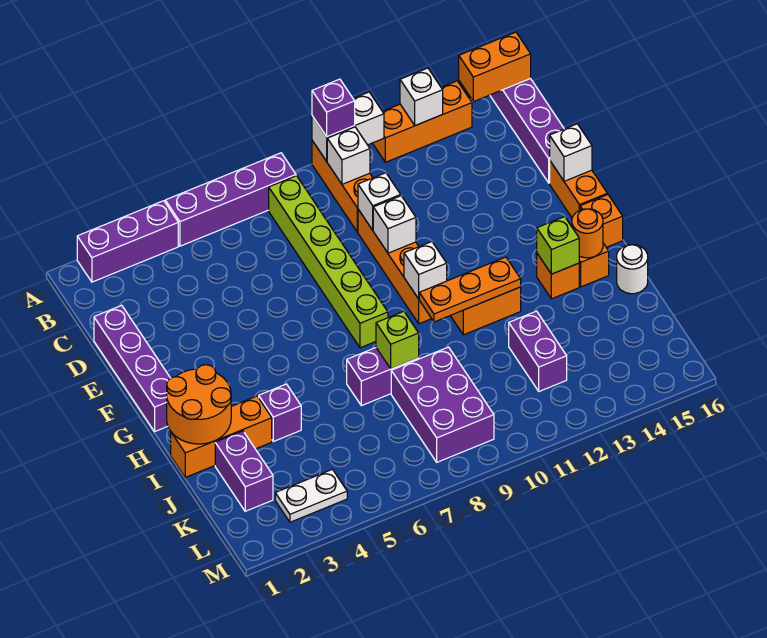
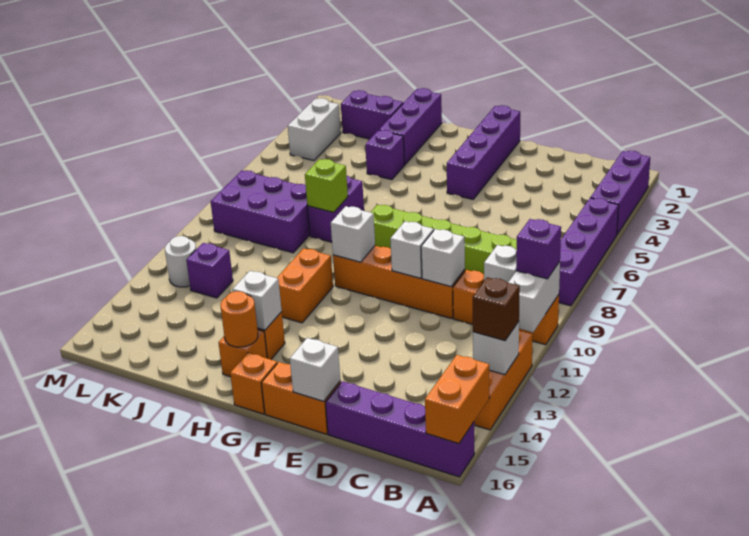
none -> brown 1x1 brick [473,277,520,341]
purple 1x4 brick [94,305,170,431] -> purple 1x4 brick turned to [447,105,520,199]
orange 2x2 round brick [167,365,231,444] -> none
orange 1x3 plate [419,257,521,322] -> none
lime 1x1 brick [537,217,579,274] -> white 1x1 brick [233,271,282,330]
orange 1x3 brick [171,396,272,477] -> purple 1x3 brick [379,88,442,165]
white 1x1 round brick [617,245,648,294] -> white 1x1 round brick moved to [165,236,196,287]
purple 1x2 brick [509,311,567,391] -> purple 1x1 brick [186,243,233,298]
white 1x2 plate [275,469,347,522] -> white 1x2 brick [288,98,341,161]

